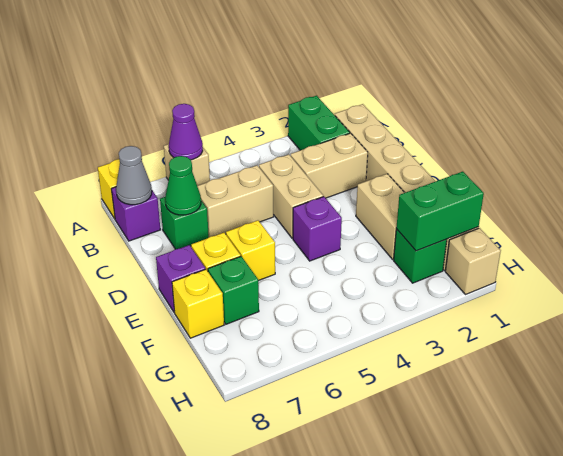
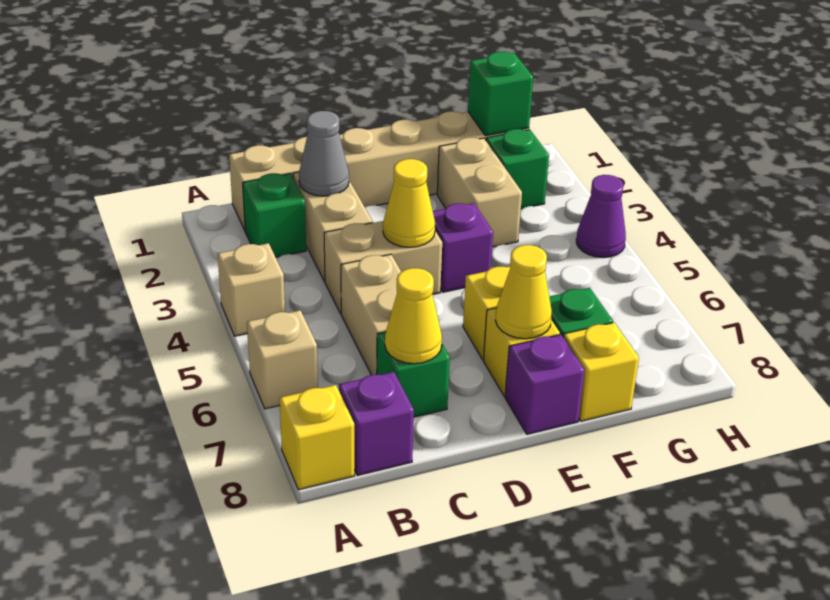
green 1x2 brick [288,96,350,150] -> green 1x1 brick [243,173,306,257]
purple 1x1 cone [169,104,203,160] -> purple 1x1 cone moved to [576,175,626,258]
grey 1x1 cone [116,146,152,205] -> grey 1x1 cone moved to [299,111,349,196]
green 1x1 cone [165,156,201,215] -> yellow 1x1 cone [385,268,442,364]
none -> yellow 1x1 cone [383,159,435,247]
tan 1x2 brick [356,174,404,259] -> tan 1x2 brick turned to [437,138,522,247]
none -> yellow 1x1 cone [495,245,552,339]
green 1x2 brick [396,172,484,251] -> green 1x1 brick [468,52,533,136]
tan 1x1 brick [445,228,501,295] -> tan 1x1 brick moved to [218,243,285,336]

